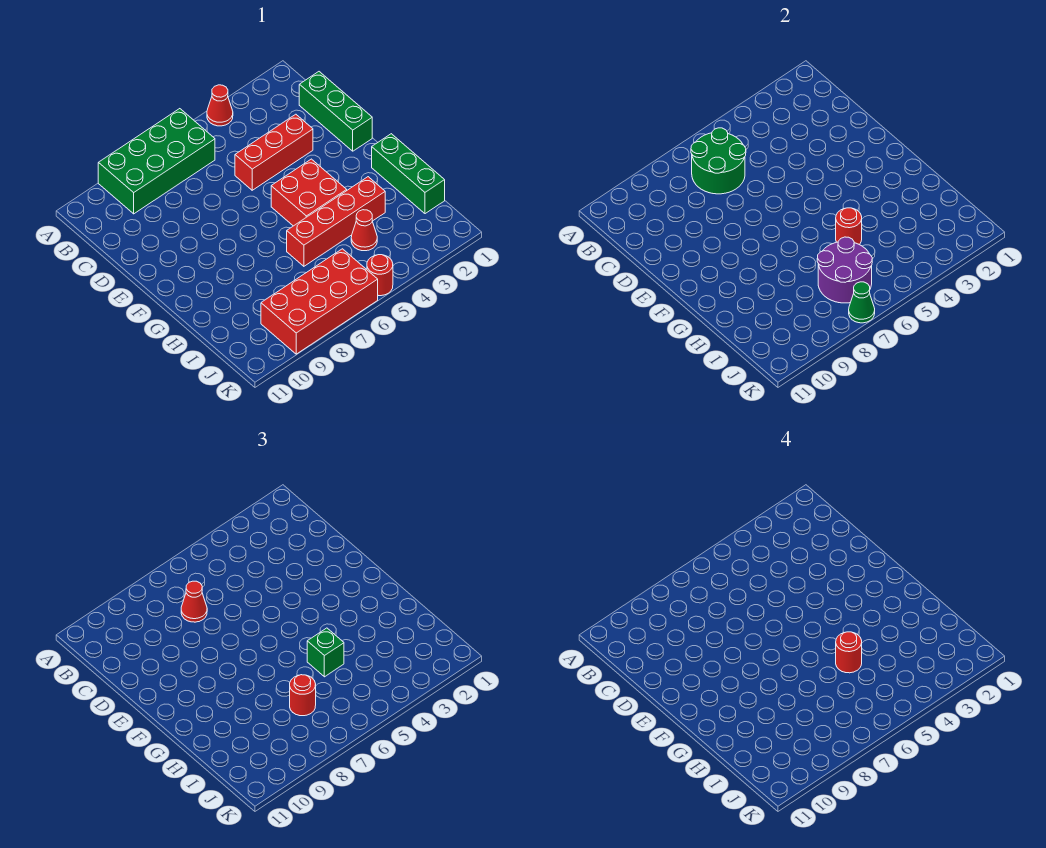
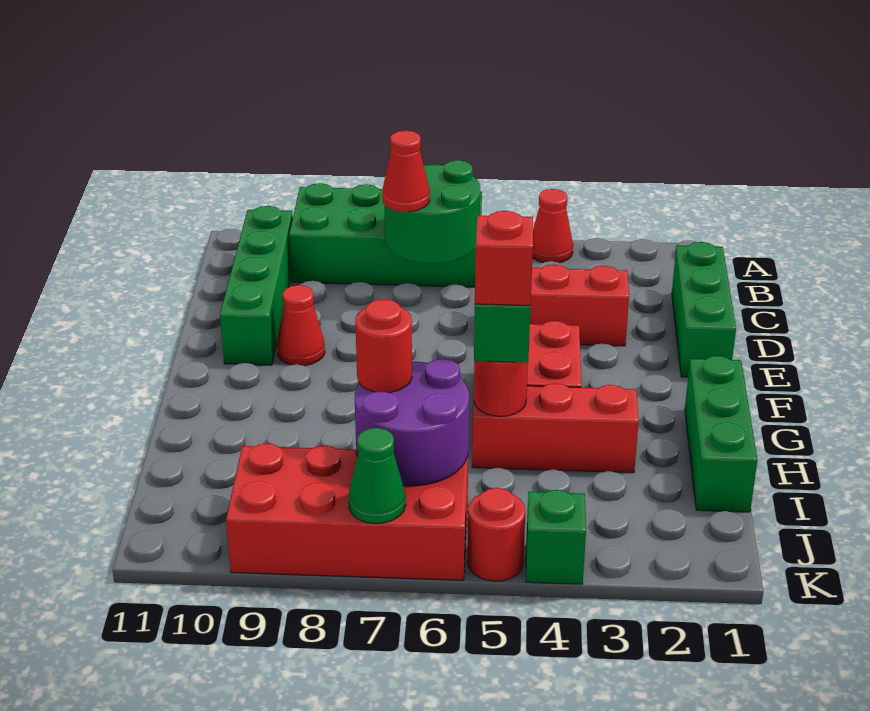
none -> green 1x4 brick [220,206,293,365]
red 1x4 brick [287,177,385,266] -> red 1x3 brick [472,383,639,473]
red 1x1 round brick [836,632,862,673] -> red 1x1 brick [475,211,533,306]
red 1x1 cone [351,210,377,251] -> red 1x1 cone moved to [277,285,325,366]
none -> green 1x1 brick [526,490,586,584]

